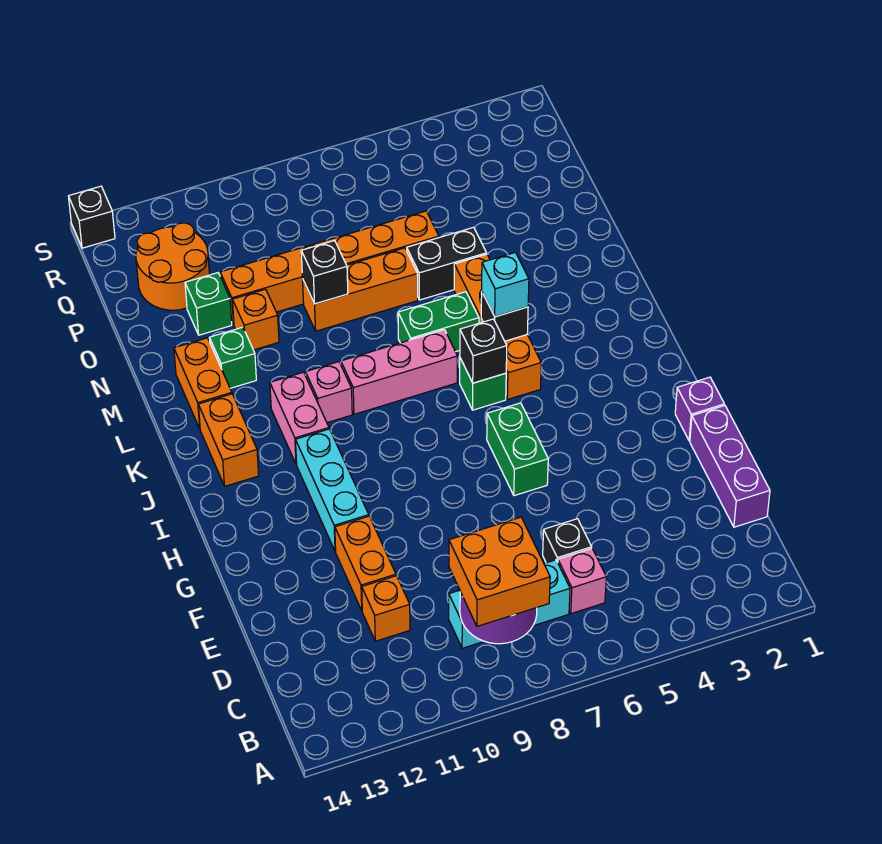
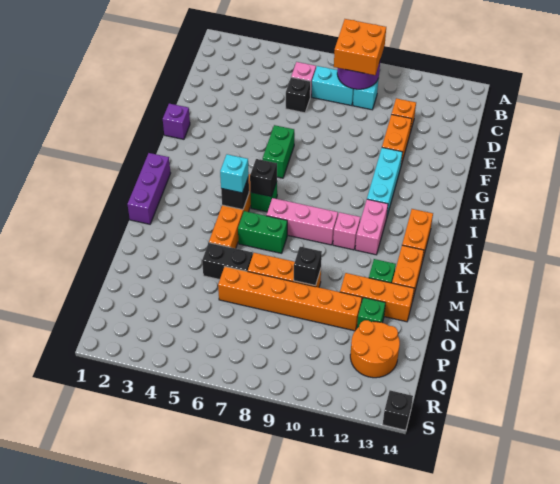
purple 1x3 brick [690,405,770,527] -> purple 1x3 brick moved to [127,153,171,224]
orange 1x1 brick [232,289,279,350] -> orange 1x3 brick [340,273,414,322]

